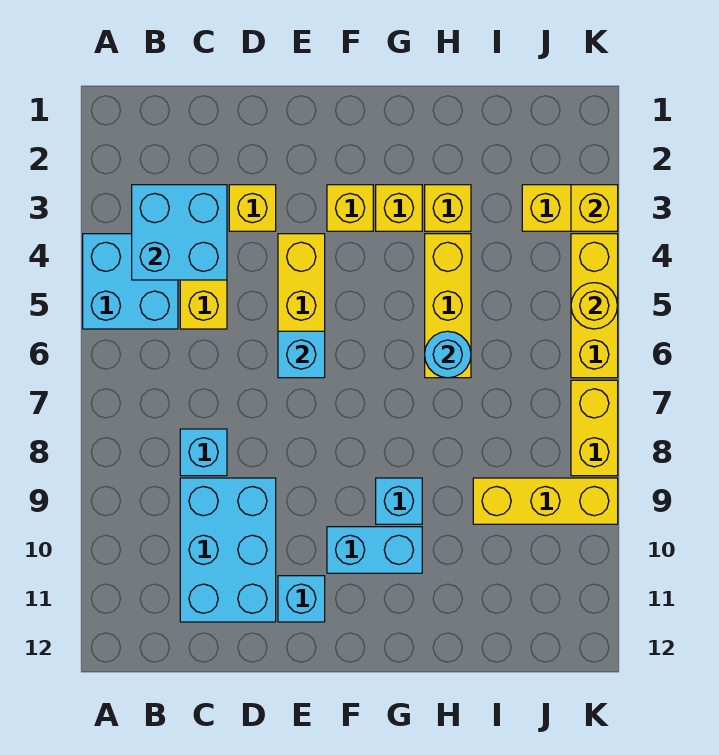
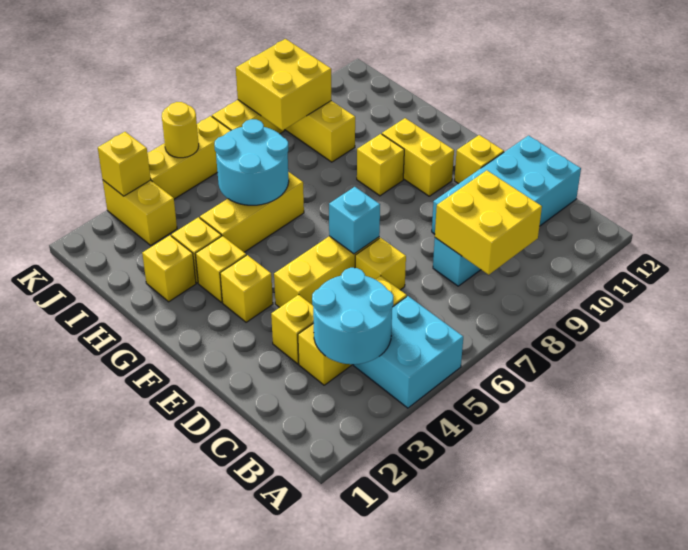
cyan 2x2 brick [132,185,227,280] -> cyan 2x2 round brick [312,268,393,364]
none -> yellow 2x2 brick [435,170,542,275]
cyan 2x3 brick [180,478,276,622] -> cyan 2x4 brick [432,136,581,234]
none -> yellow 1x1 brick [355,238,406,290]
cyan 1x1 brick [278,576,325,622] -> yellow 1x1 brick [454,135,504,184]
cyan 1x2 brick [327,527,422,573] -> yellow 1x2 brick [382,118,454,196]
cyan 1x1 brick [376,478,422,524] -> yellow 1x1 brick [357,134,404,196]
none -> yellow 1x1 brick [142,235,196,302]
cyan 1x1 round brick [425,331,471,378] -> cyan 2x2 round brick [214,119,289,205]
none -> yellow 2x2 brick [236,39,331,130]

